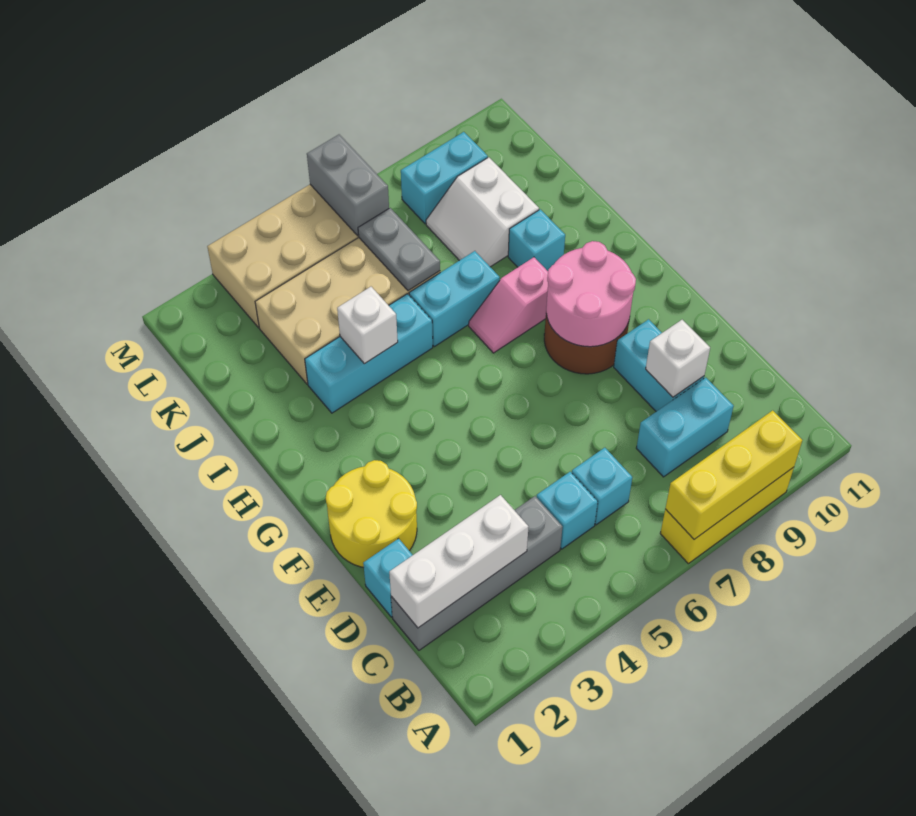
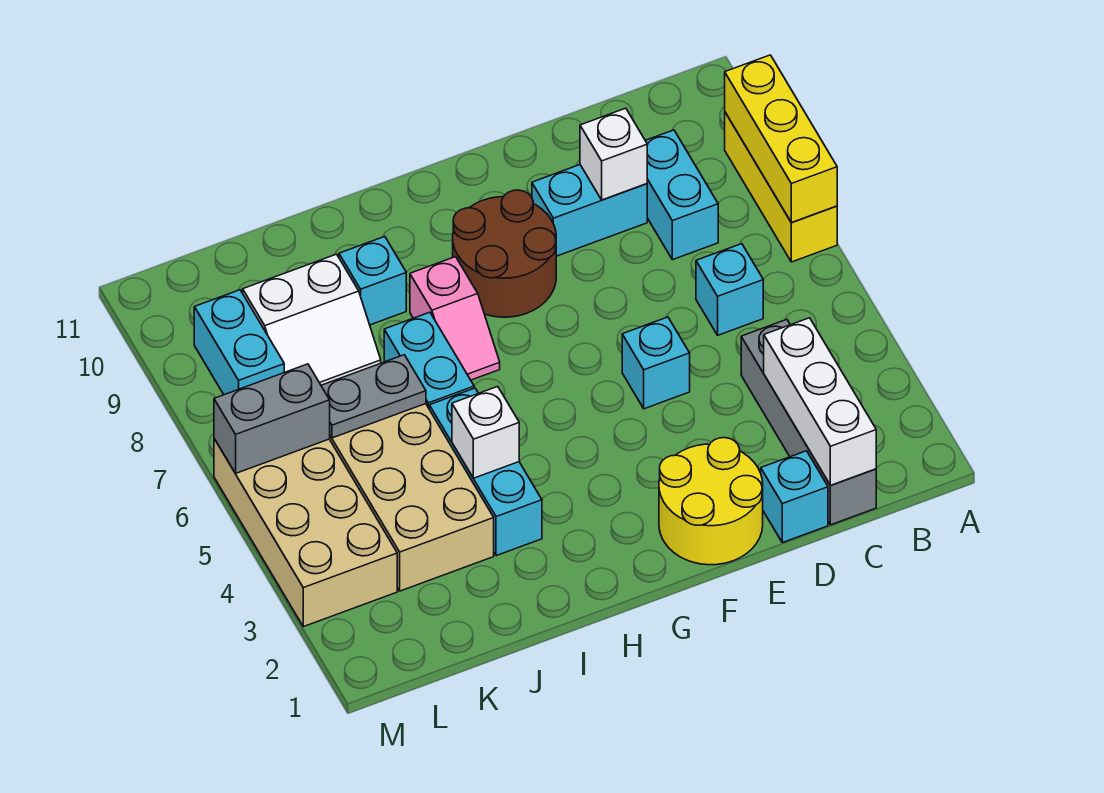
cyan 1x1 brick [537,472,598,549] -> cyan 1x1 brick moved to [622,317,690,409]
pink 2x2 round brick [546,241,636,347] -> none

